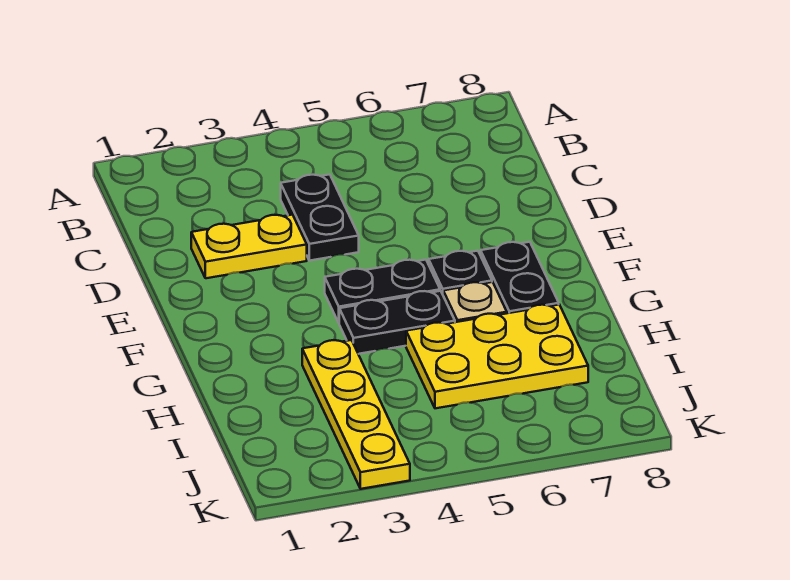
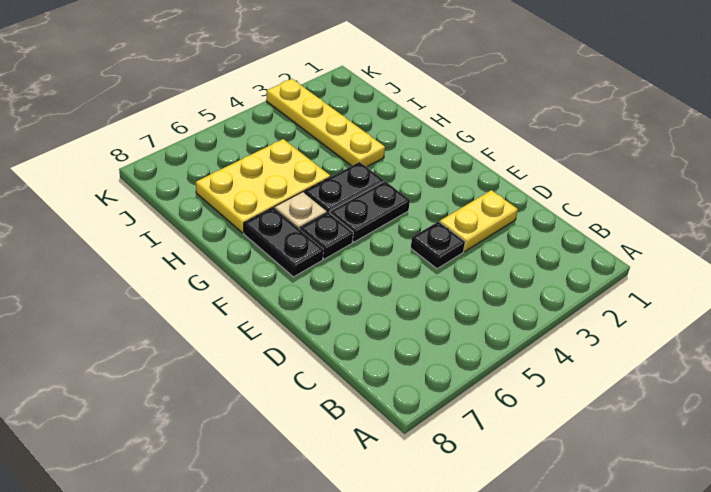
black 1x2 plate [281,174,359,261] -> black 1x1 plate [411,222,465,269]

